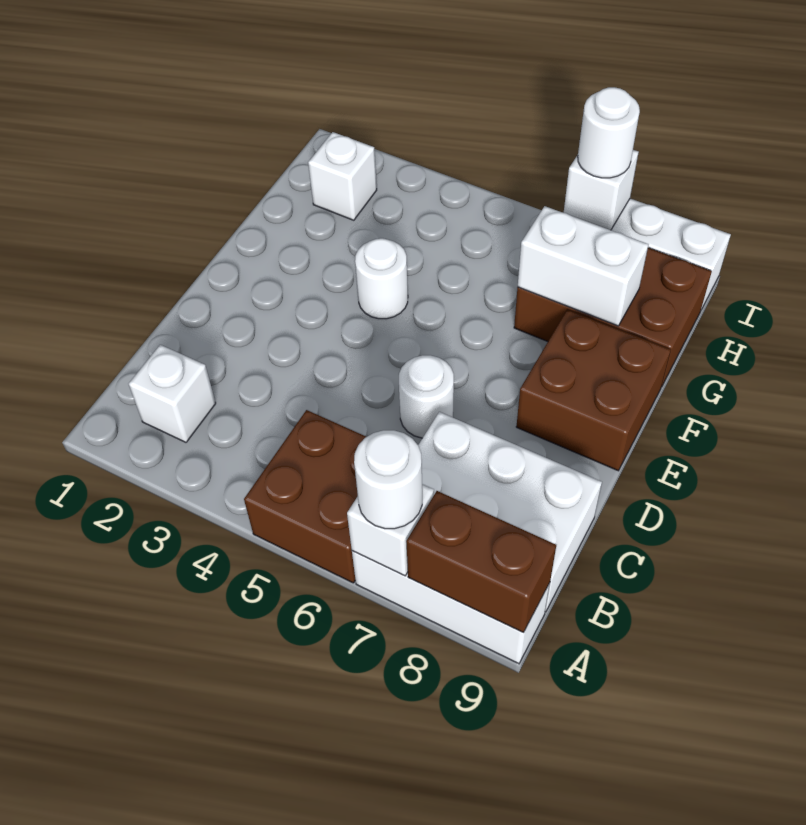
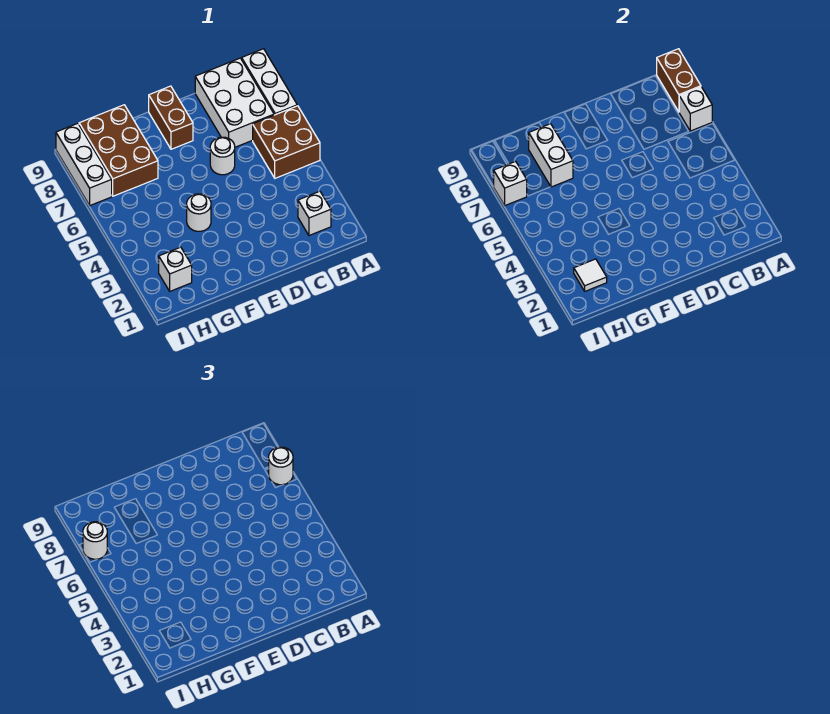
brown 2x2 brick [516,309,671,471] -> brown 1x2 brick [149,86,193,149]
none -> white 1x1 tile [574,259,607,291]

